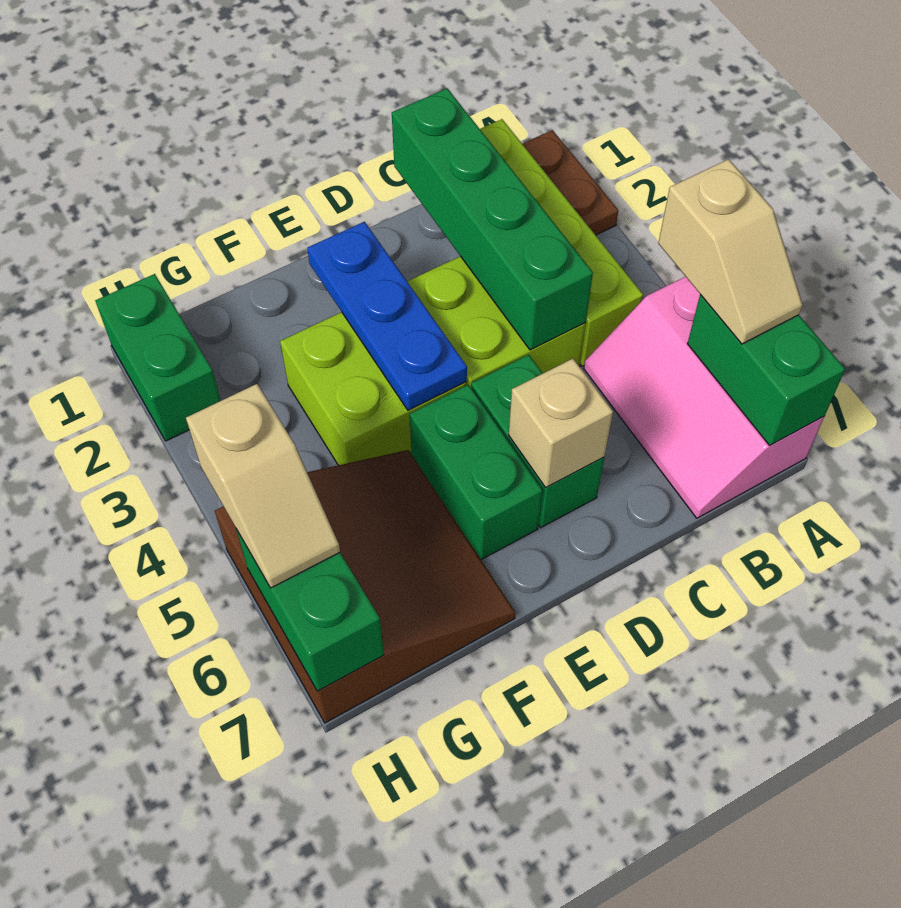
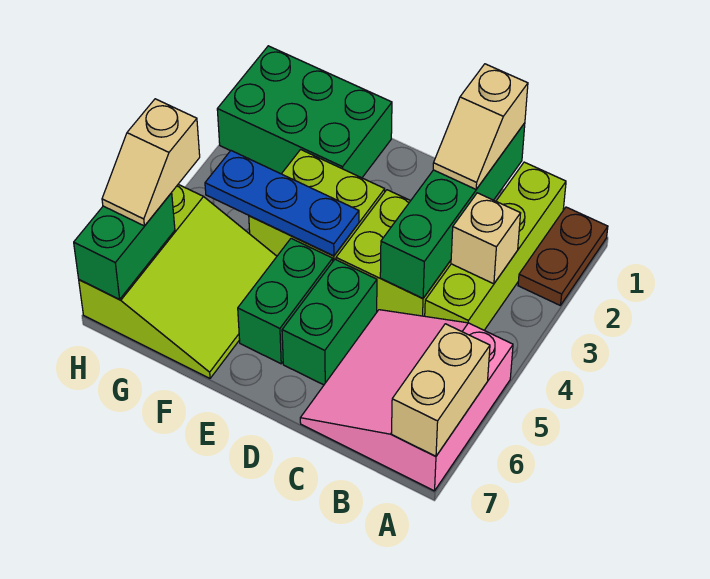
pink 2x3 slope [584,277,824,518] -> pink 3x3 slope [300,310,513,491]
tan 1x2 slope [658,159,803,344] -> tan 1x2 slope moved to [433,64,528,189]
green 1x2 brick [687,295,845,445] -> tan 1x2 brick [392,324,490,456]
tan 1x1 brick [509,359,613,488] -> tan 1x1 brick moved to [451,193,521,284]
blue 1x3 plate [307,222,467,410] -> blue 1x3 plate turned to [205,151,359,256]
brown 3x3 slope [215,450,515,723] -> lime 3x3 slope [79,185,277,378]
green 1x2 brick [95,274,221,441] -> green 2x3 brick [217,46,392,178]

